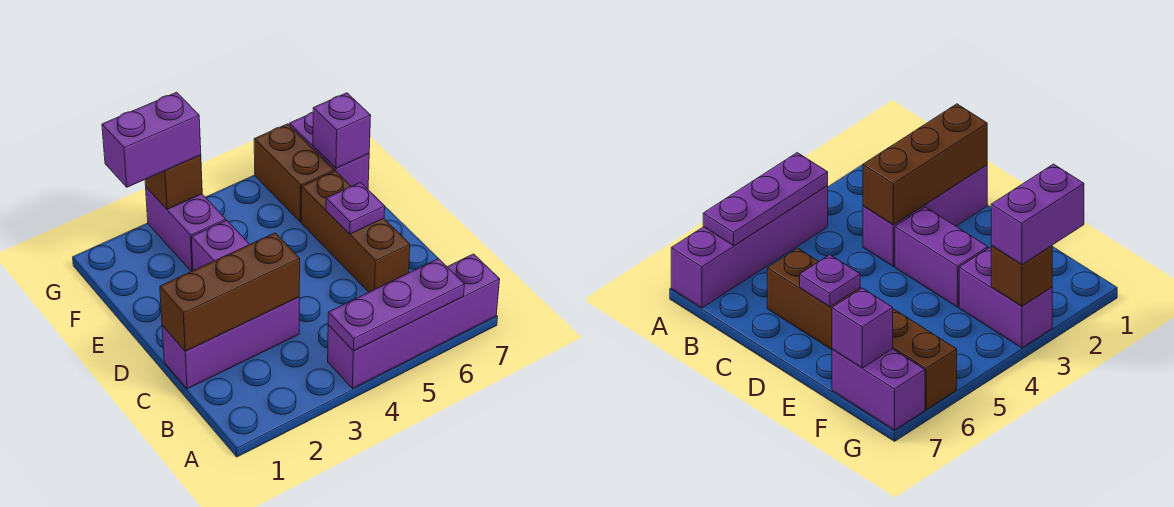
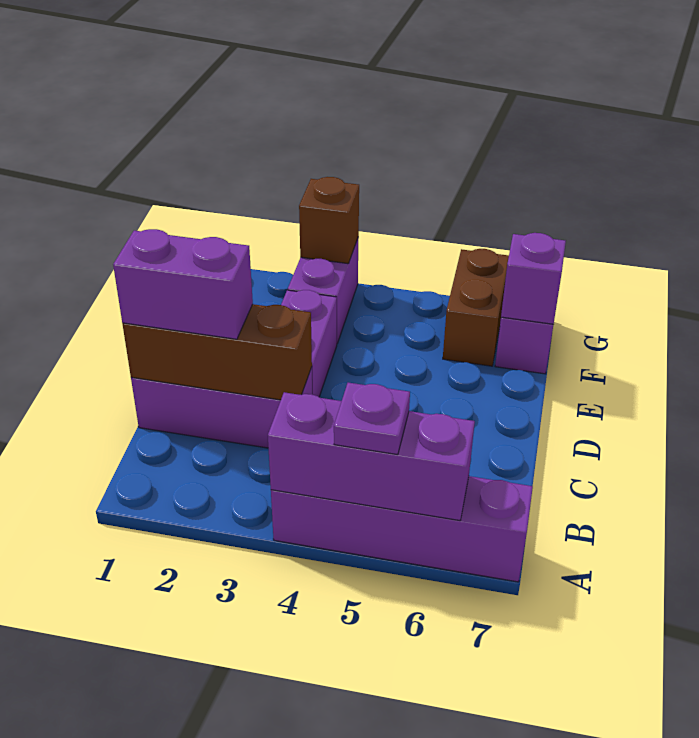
purple 1x3 plate [328,259,464,351] -> purple 1x3 brick [268,392,475,521]
brown 1x3 brick [301,171,410,292] -> none
purple 1x1 plate [326,182,385,234] -> purple 1x1 plate moved to [334,383,410,455]
purple 1x2 brick [102,92,201,187] -> purple 1x2 brick moved to [113,229,253,339]

